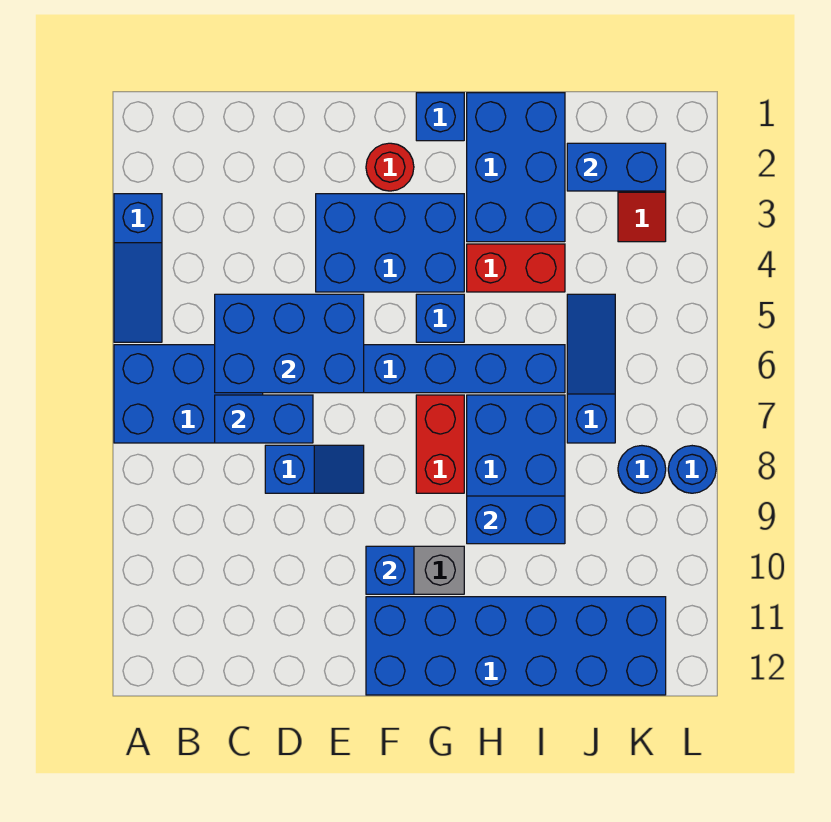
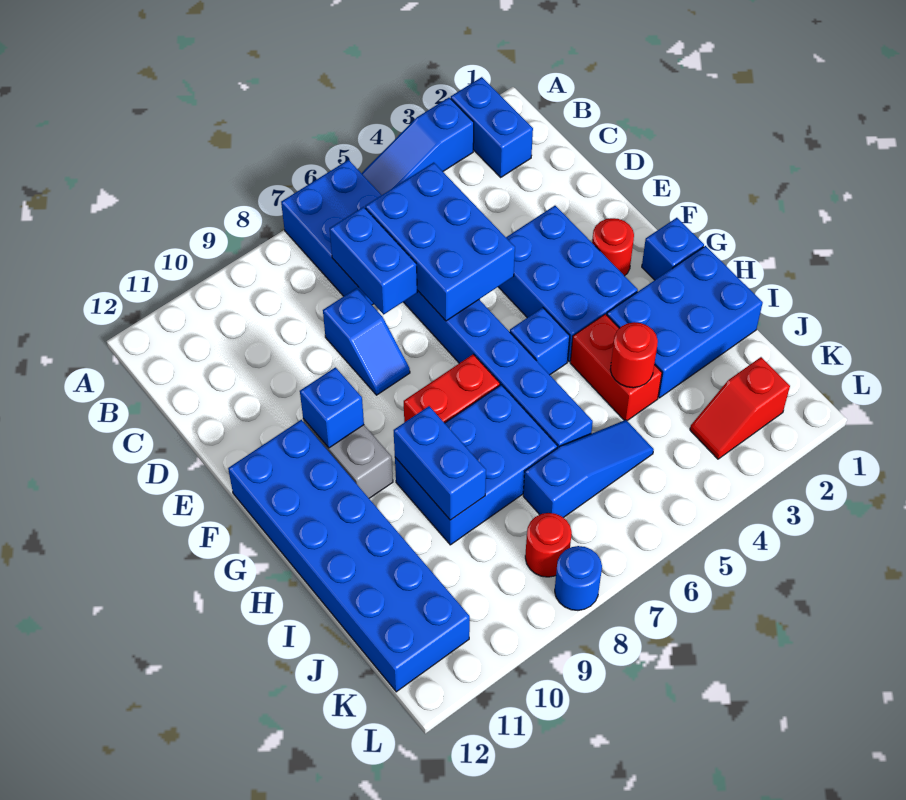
none -> red 1x1 round brick [610,322,658,388]
blue 1x2 brick [567,143,666,191] -> blue 1x2 brick moved to [451,77,533,177]
blue 1x1 round brick [618,446,666,493] -> red 1x1 round brick [525,513,572,577]

